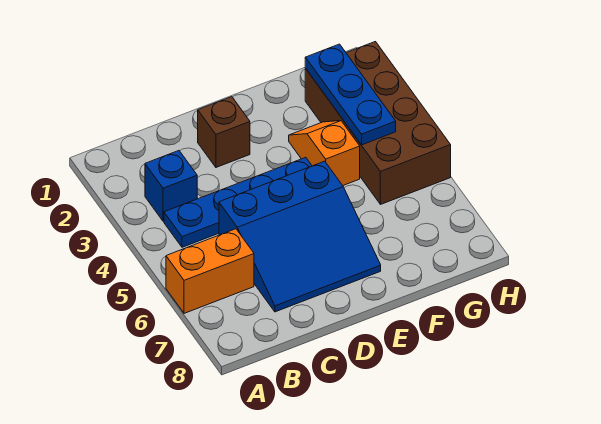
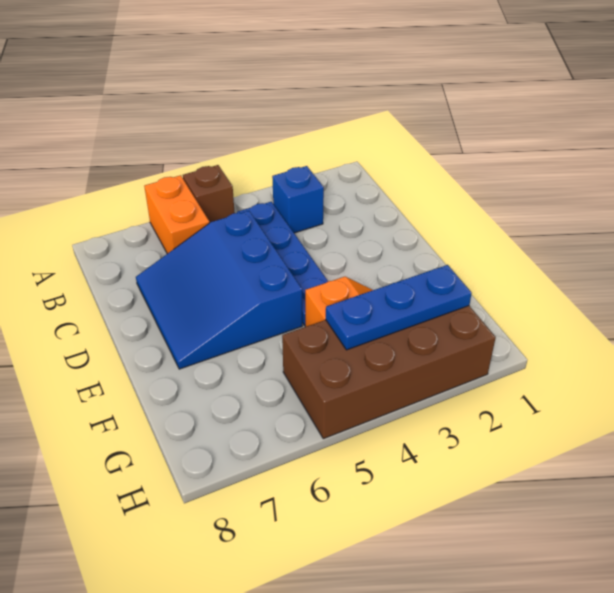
brown 1x1 brick [198,97,250,167] -> brown 1x1 brick moved to [183,165,235,223]

